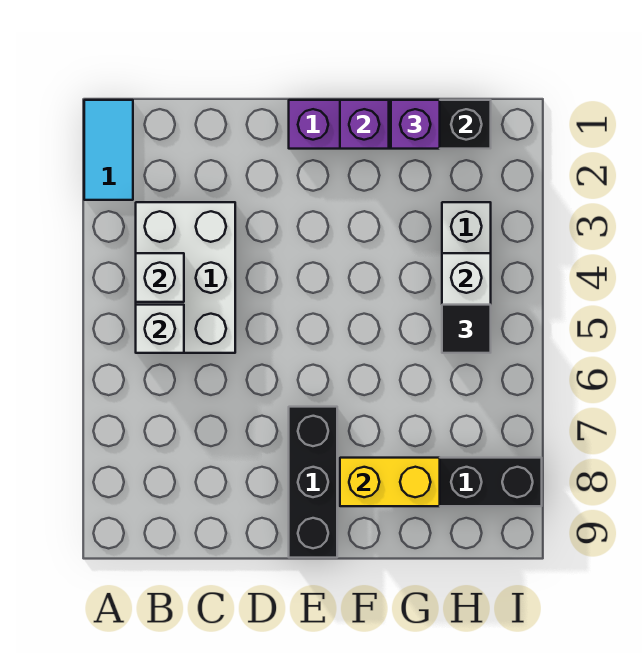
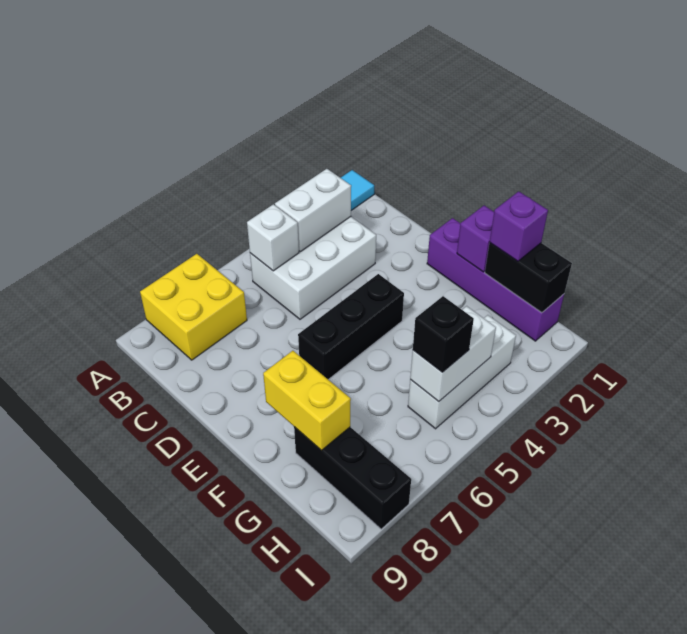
none -> yellow 2x2 brick [140,254,247,360]
white 1x1 brick [136,253,184,302] -> white 1x2 brick [275,169,351,252]
black 1x3 brick [289,407,337,558] -> black 1x3 brick moved to [298,274,404,380]
black 1x1 tile [442,305,491,353] -> black 1x1 brick [413,296,474,372]

